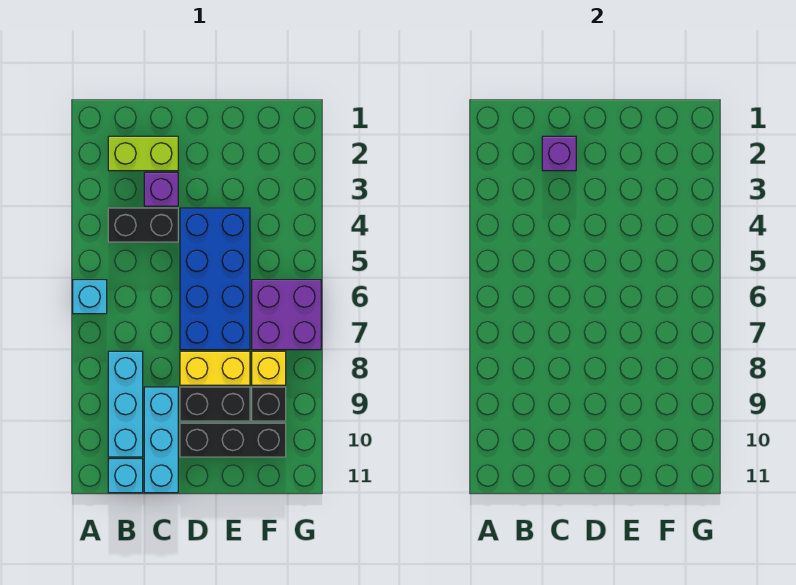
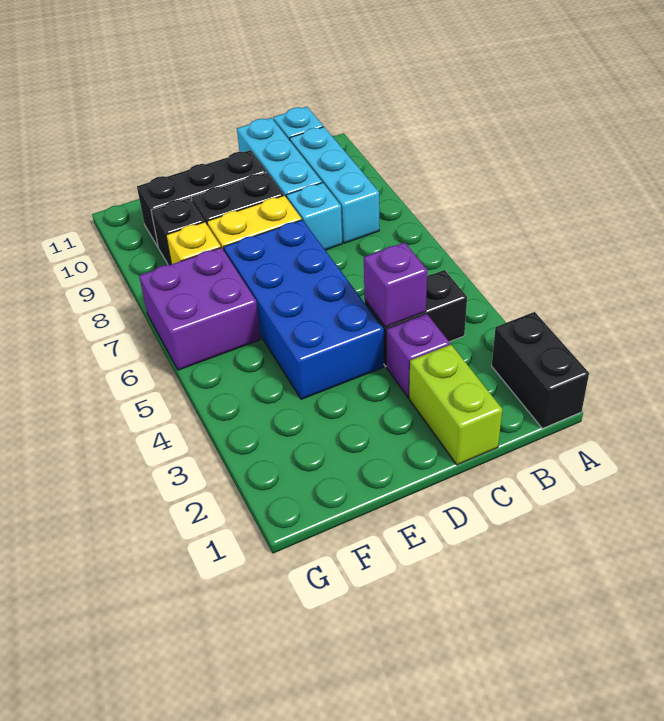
none -> black 1x2 brick [492,312,589,429]
cyan 1x1 brick [73,280,107,314] -> cyan 1x1 brick moved to [286,183,342,250]
lime 1x2 brick [108,136,178,171] -> lime 1x2 brick turned to [409,345,502,465]
purple 1x1 brick [542,136,576,171] -> purple 1x1 brick moved to [364,243,427,327]

